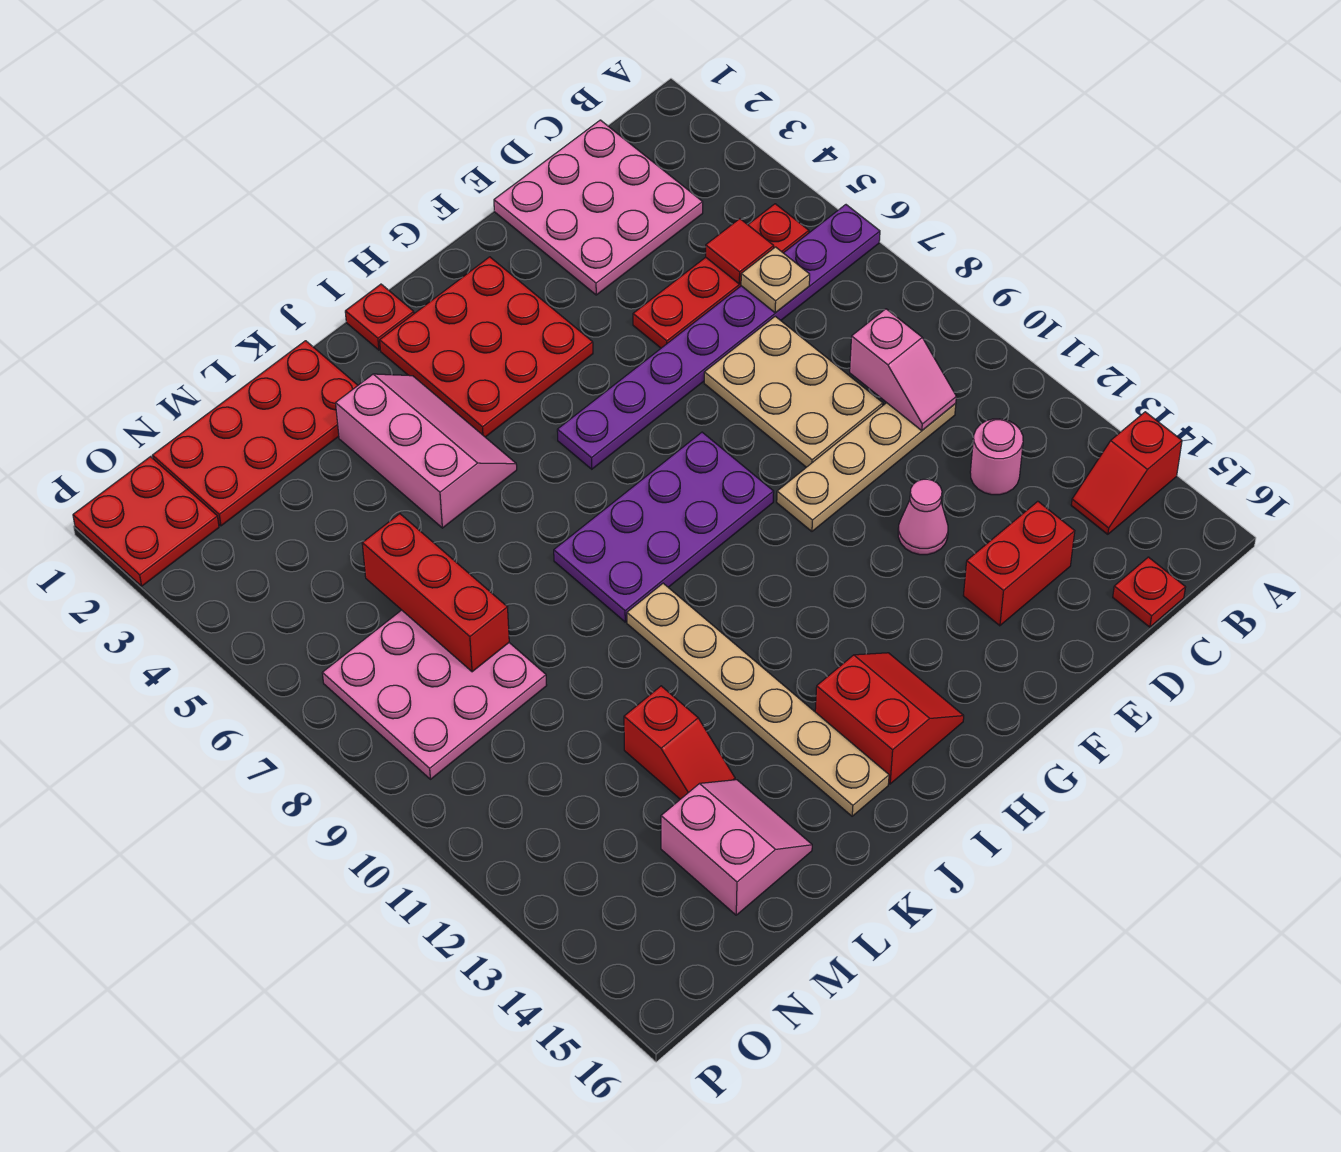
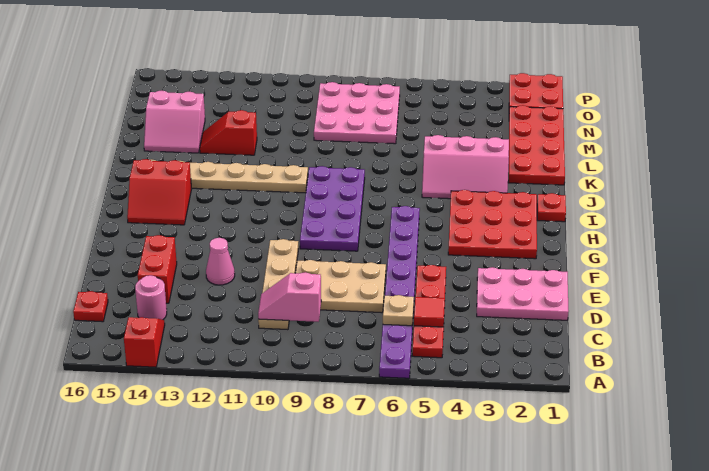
pink 3x3 plate [494,120,703,295] -> pink 2x3 plate [477,267,569,320]
pink 1x1 round brick [970,419,1023,495] -> pink 1x1 round brick moved to [135,275,167,320]
red 1x3 brick [362,514,509,672] -> none

